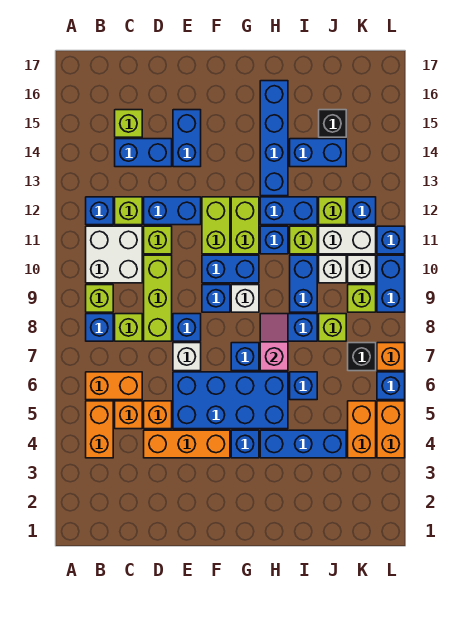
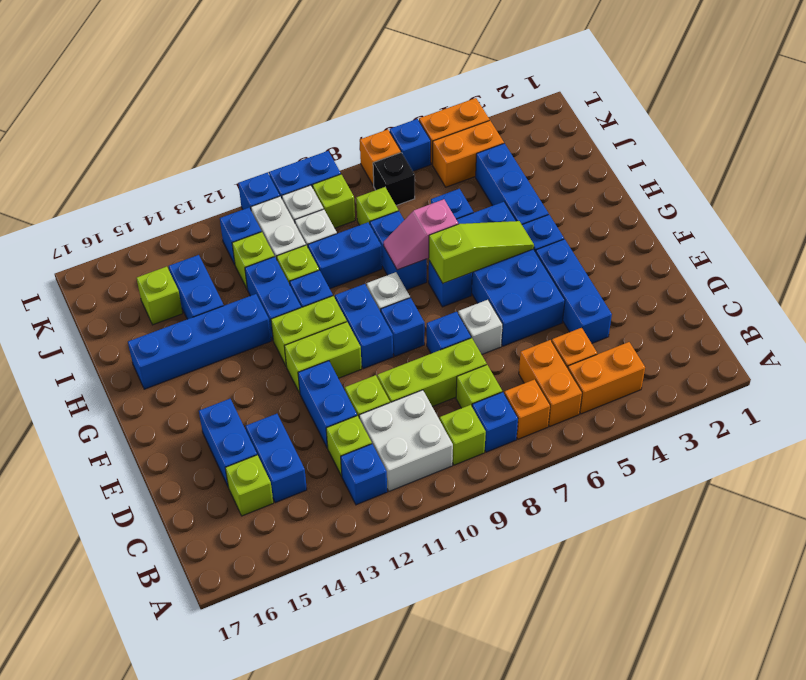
orange 1x3 brick [144,430,230,458] -> blue 1x3 brick [536,239,612,343]
orange 1x1 brick [144,401,172,429] -> orange 1x1 brick moved to [504,379,550,439]
blue 1x2 brick [173,110,201,167] -> blue 1x2 brick turned to [199,399,257,486]
none -> lime 1x3 slope [429,221,534,283]
black 1x1 brick [319,110,346,137] -> lime 1x1 brick [137,267,183,325]

